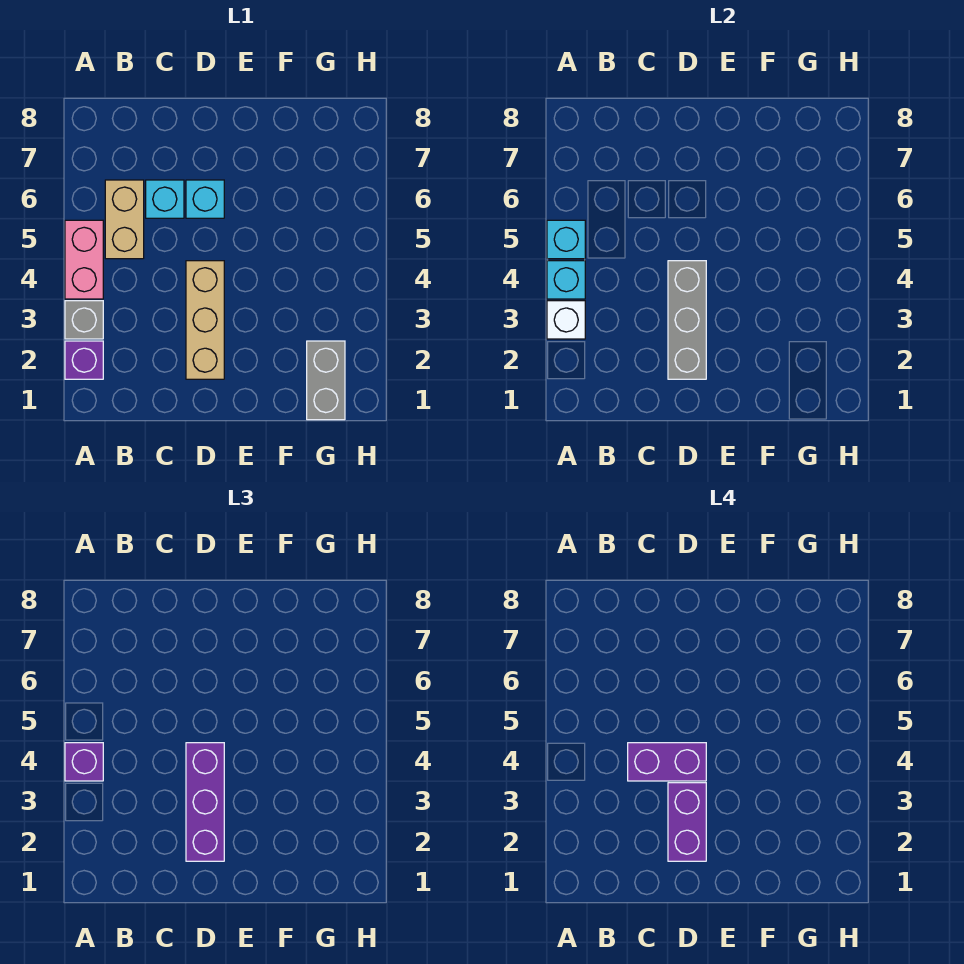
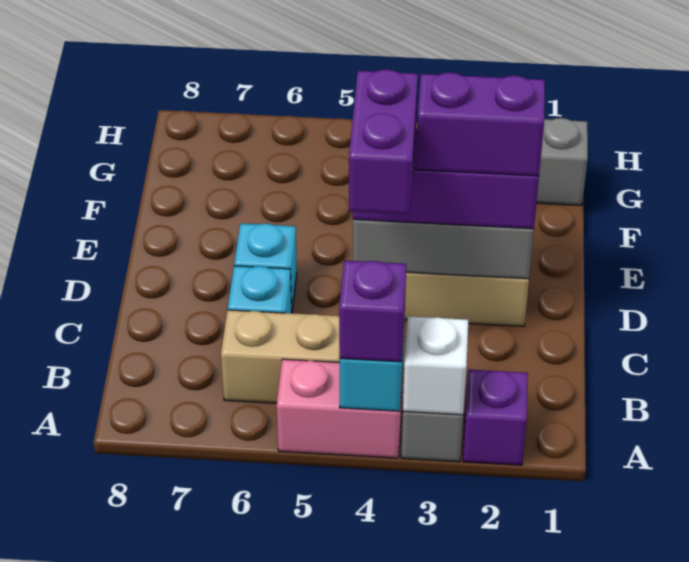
cyan 1x1 brick [547,220,585,259] -> none

